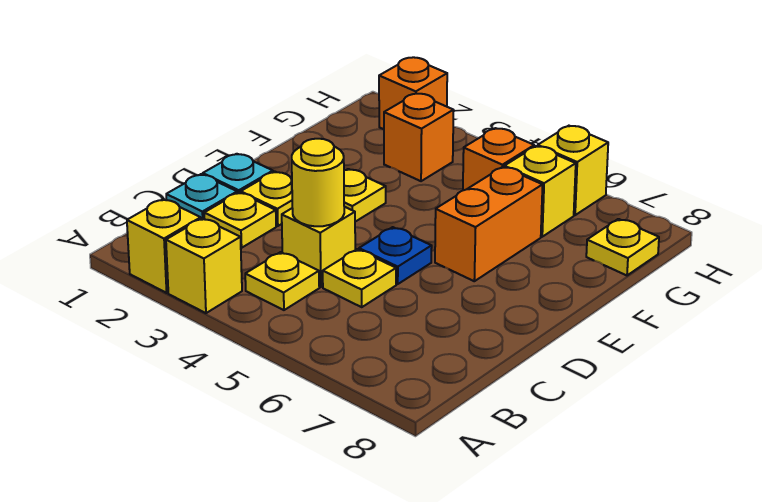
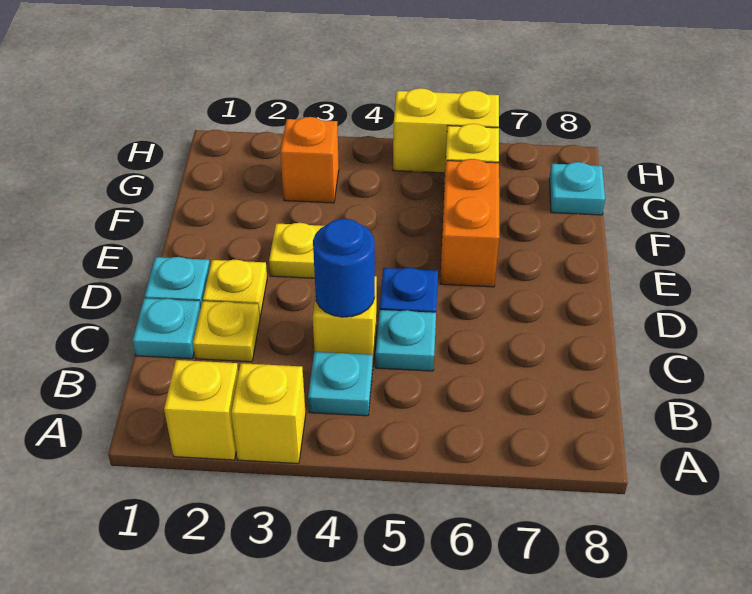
yellow 1x1 plate [245,252,319,310] -> cyan 1x1 plate [308,352,373,416]
yellow 1x1 round brick [292,139,344,226] -> blue 1x1 round brick [313,219,375,317]
yellow 1x1 plate [323,249,396,307] -> cyan 1x1 plate [376,310,436,371]
orange 1x1 brick [463,128,534,190] -> none
yellow 1x1 plate [586,219,659,275] -> cyan 1x1 plate [549,162,605,215]
orange 1x1 brick [379,57,447,129] -> none
yellow 1x1 brick [538,126,608,215] -> yellow 1x2 brick [393,88,499,173]

